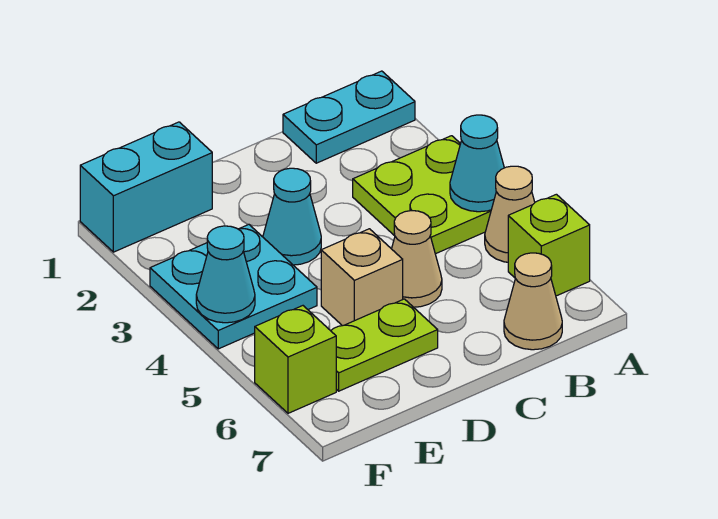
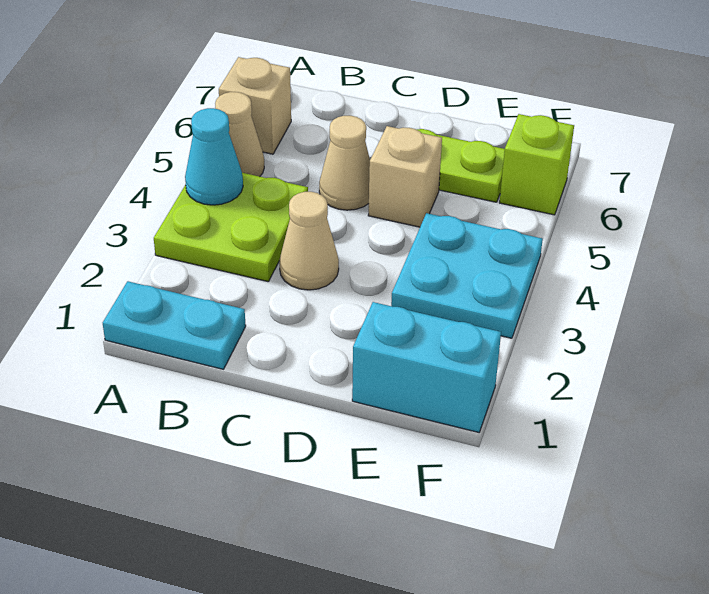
lime 1x1 brick [508,194,590,296] -> tan 1x1 brick [219,57,291,154]
tan 1x1 cone [504,253,562,350] -> tan 1x1 cone moved to [279,192,339,290]
cyan 1x1 cone [263,168,321,265] -> none
cyan 1x1 cone [196,226,255,323] -> none

